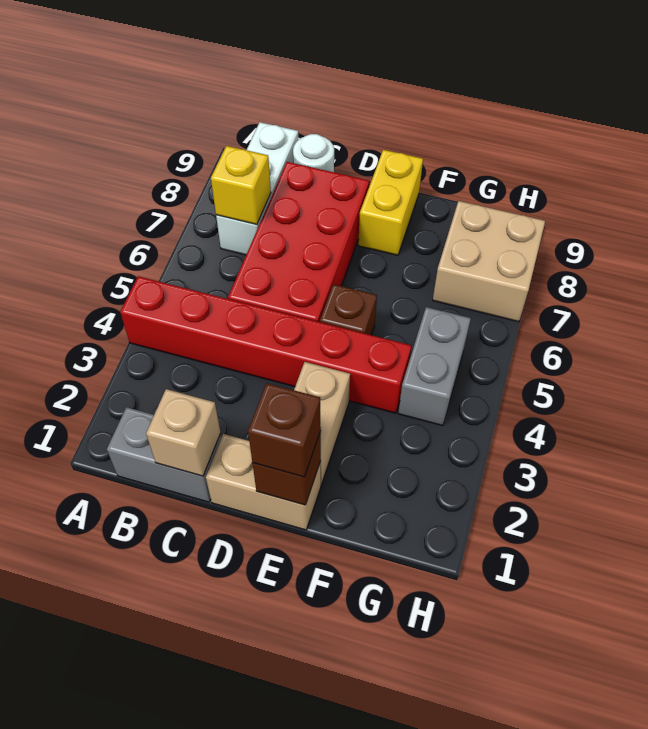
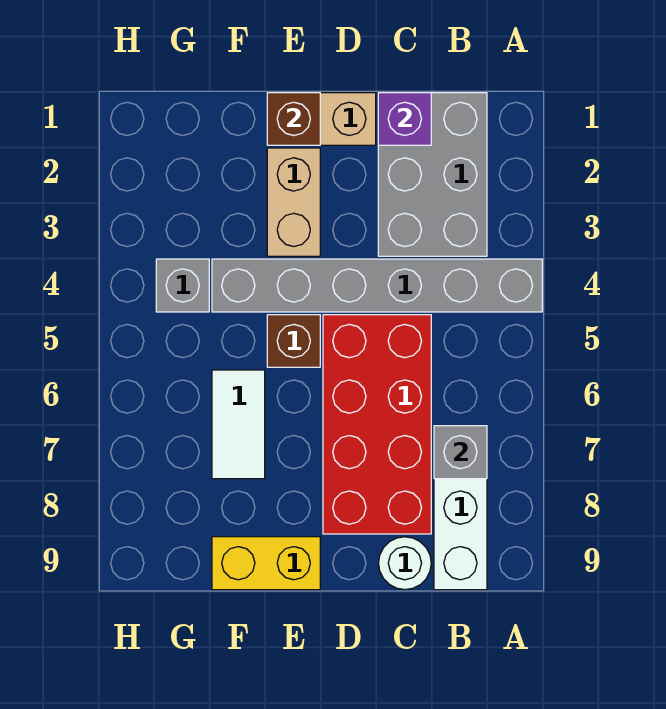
red 1x6 brick [120,276,411,413] -> grey 1x6 brick [212,259,542,312]
grey 1x2 brick [107,407,222,502] -> grey 2x3 brick [378,93,487,256]
yellow 1x1 brick [211,146,271,225] -> grey 1x1 brick [434,426,487,479]
tan 1x1 brick [146,389,221,476] -> purple 1x1 brick [378,93,431,145]
brown 1x1 brick [248,383,321,477] -> none
yellow 1x2 brick [358,150,423,255] -> yellow 1x2 brick turned to [212,537,320,590]
none -> white 1x2 tile [212,370,265,479]
grey 1x2 brick [398,307,471,426] -> grey 1x1 brick [156,259,209,312]
tan 2x2 brick [433,201,545,322] -> none

